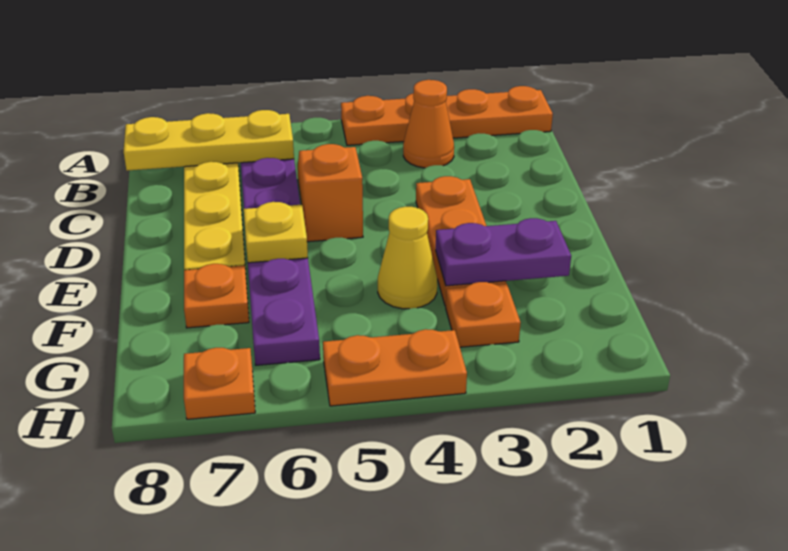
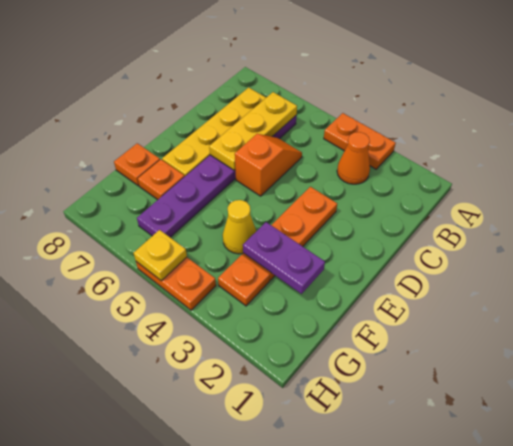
orange 1x4 plate [341,86,553,145] -> orange 1x2 plate [324,113,396,169]
yellow 1x3 plate [124,110,294,171] -> yellow 1x3 plate turned to [209,92,297,170]
yellow 1x1 plate [244,202,308,263] -> yellow 1x1 plate moved to [134,230,187,281]
orange 1x1 plate [184,348,255,419] -> orange 1x1 plate moved to [114,143,160,186]

